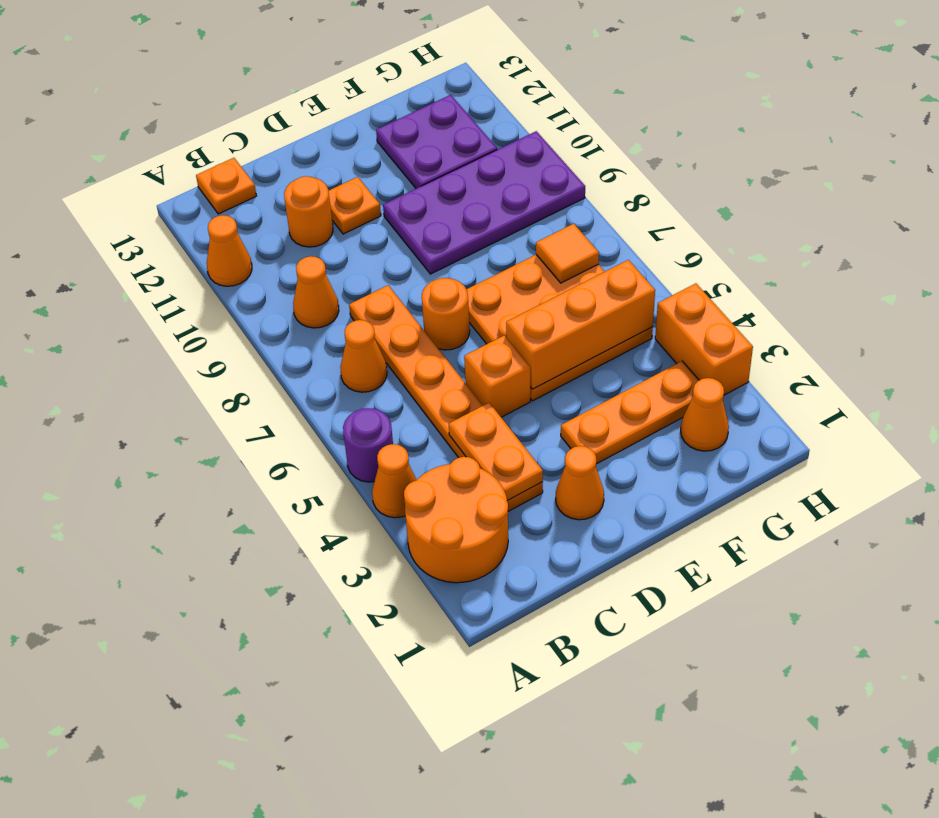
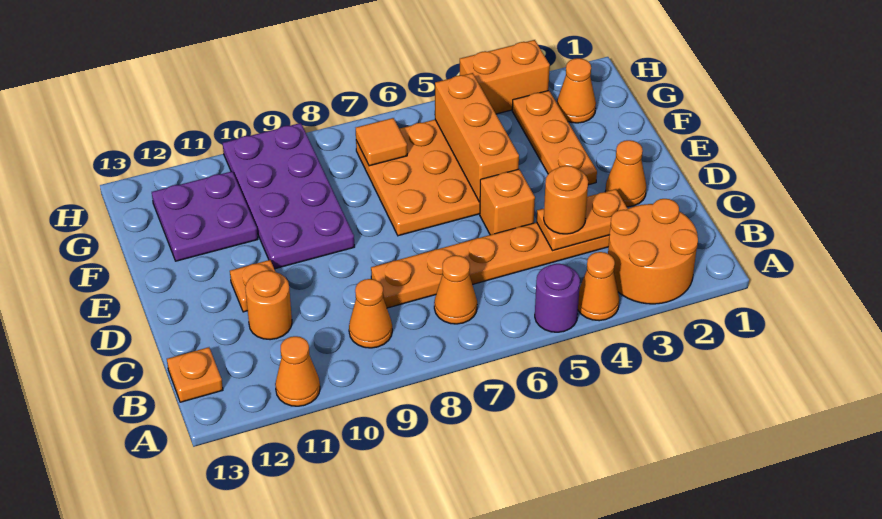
orange 1x1 round brick [422,278,470,350] -> orange 1x1 round brick moved to [544,166,588,234]

